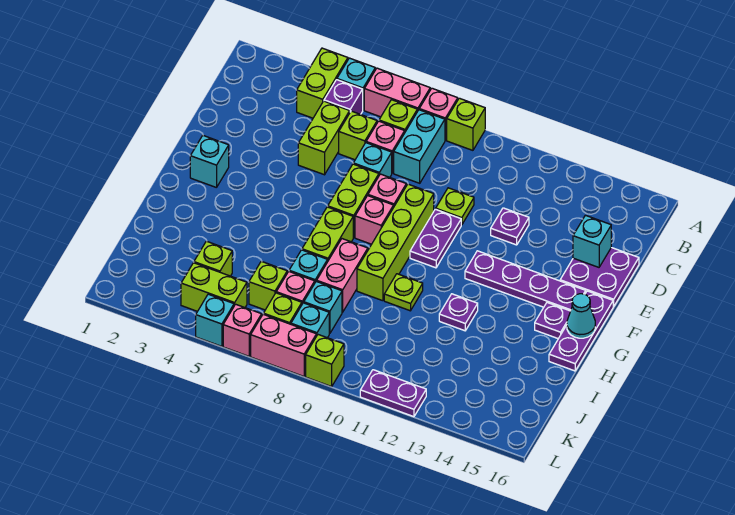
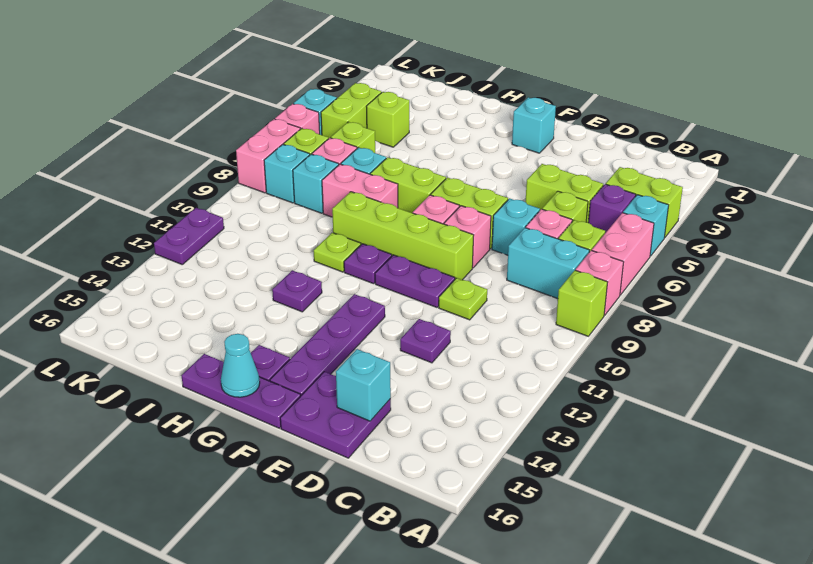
none -> purple 1x1 plate [344,244,392,284]
lime 1x1 brick [306,335,344,387] -> none

